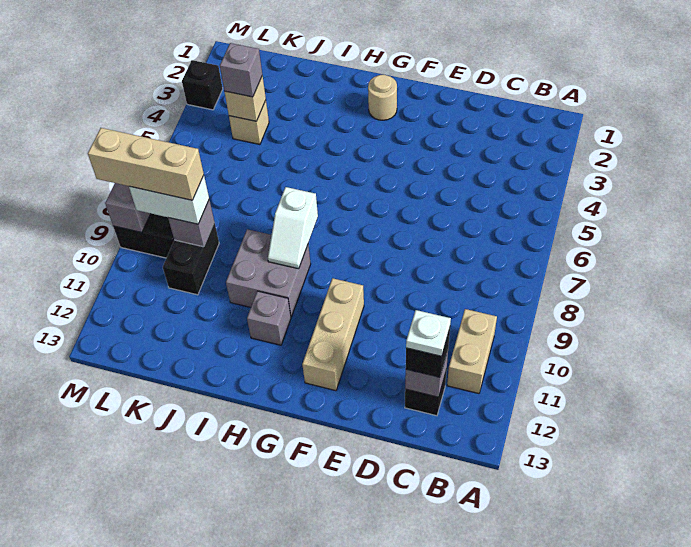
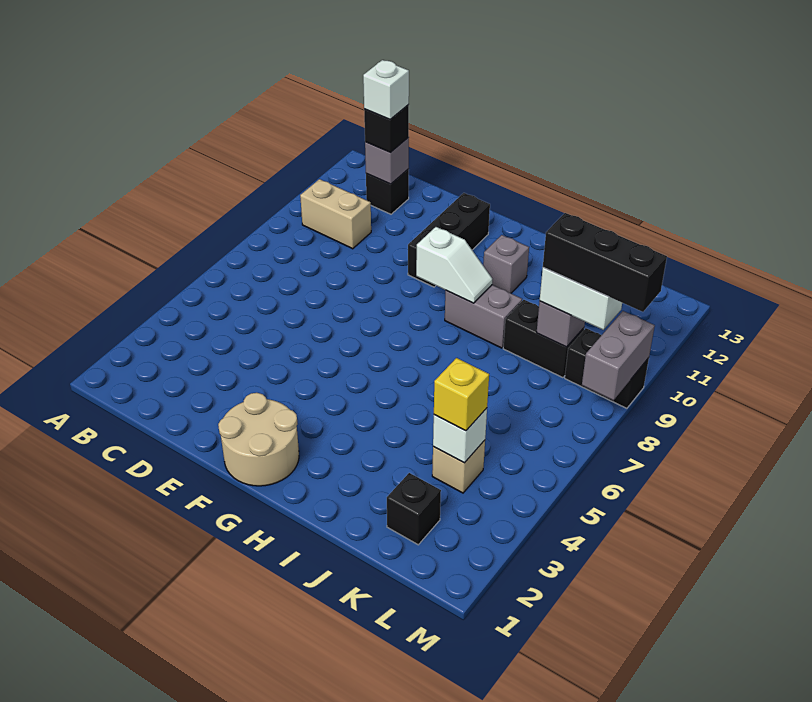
tan 1x2 brick [447,309,497,394] -> tan 1x2 brick turned to [300,179,371,249]
white 1x1 plate [406,310,451,356] -> white 1x1 brick [363,60,409,119]
tan 1x3 brick [302,278,364,391] -> black 1x3 brick [408,193,490,287]
tan 1x1 round brick [368,75,397,120] -> tan 2x2 round brick [218,393,299,486]
white 1x2 slope [268,187,318,269] -> white 1x2 slope turned to [416,227,492,303]
grey 2x2 brick [226,229,311,317] -> grey 1x2 brick [445,285,522,348]
tan 1x1 brick [224,75,266,121] -> white 1x1 brick [433,408,487,463]
grey 1x1 brick [220,43,262,97] -> yellow 1x1 brick [434,358,489,431]
black 1x2 brick [163,222,219,295] -> black 1x2 brick turned to [503,300,584,378]
tan 1x3 brick [88,128,204,200] -> black 1x3 brick [543,213,667,312]
black 1x1 brick [182,60,223,110] -> black 1x1 brick moved to [387,473,441,545]

